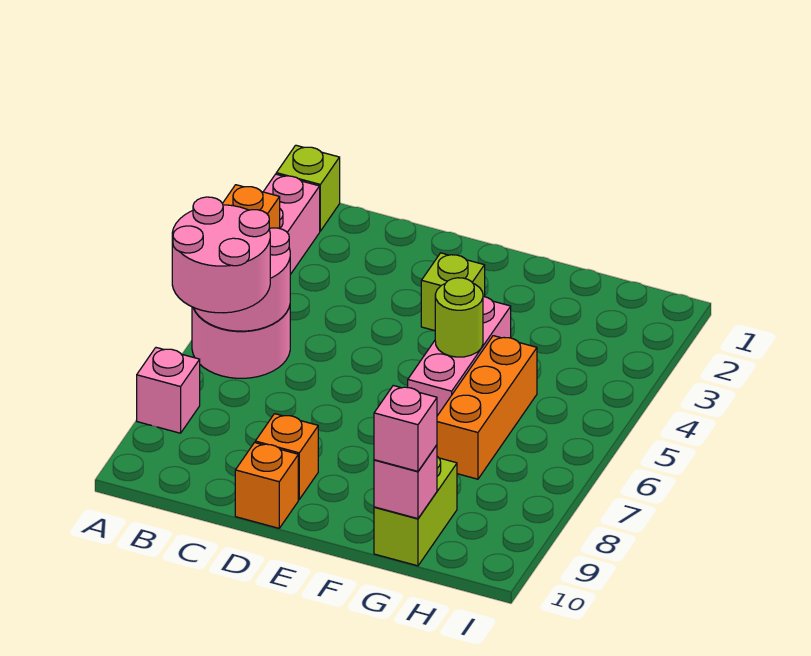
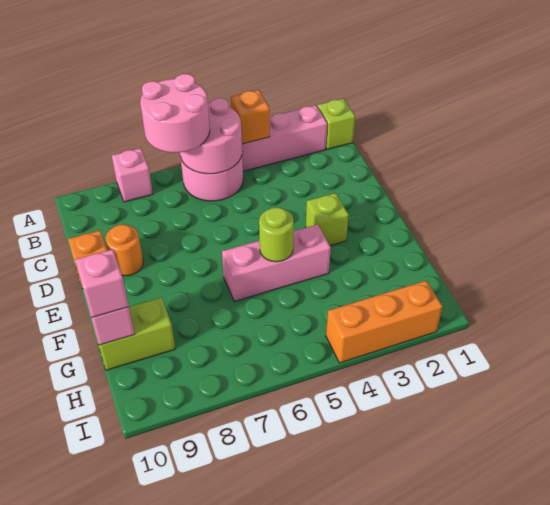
orange 1x1 brick [255,414,318,499] -> orange 1x1 round brick [105,224,143,276]
orange 1x3 brick [437,336,537,479] -> orange 1x3 brick moved to [326,281,443,363]

